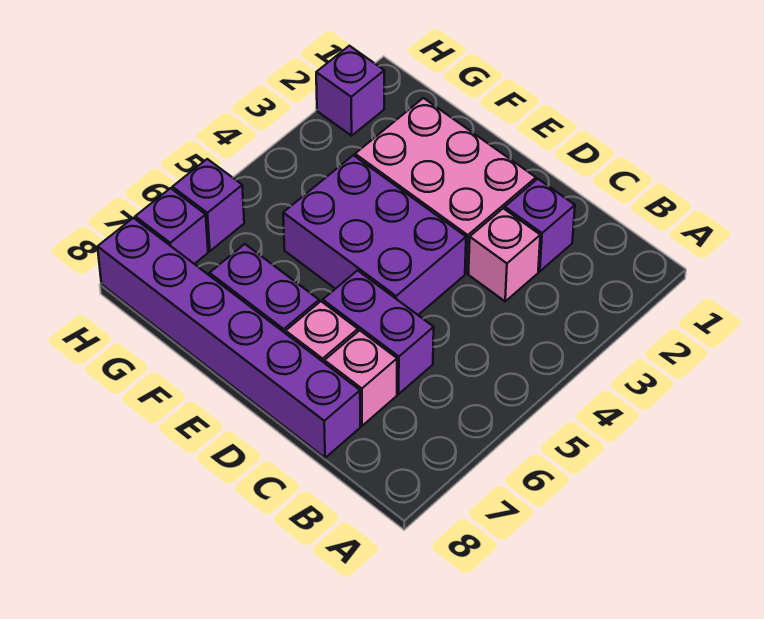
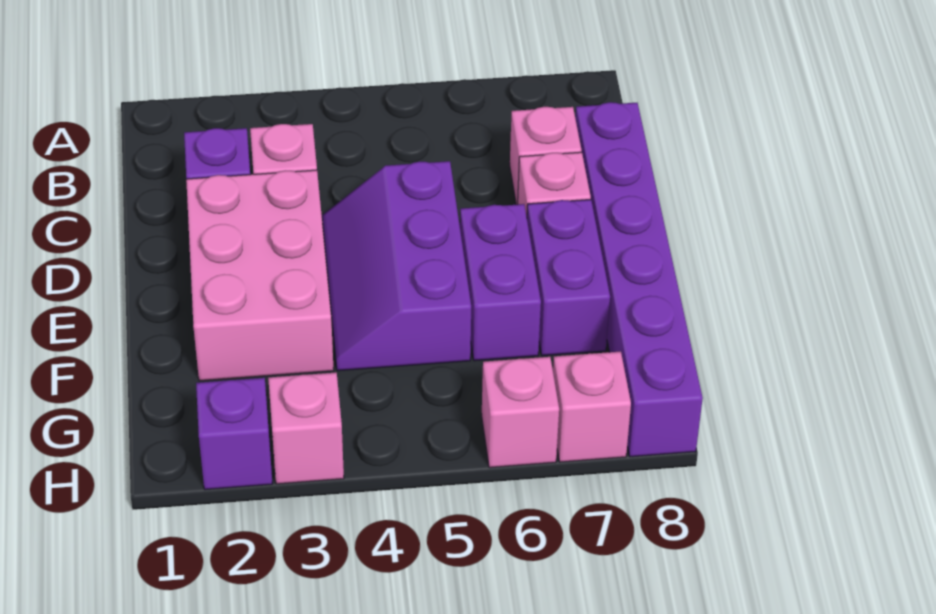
purple 1x2 brick [323,271,434,394] -> purple 1x2 brick moved to [460,204,541,361]
purple 2x3 brick [283,155,466,315] -> purple 2x3 slope [322,161,471,371]
none -> pink 1x1 brick [268,372,344,484]
purple 1x1 brick [172,159,244,251] -> pink 1x1 brick [482,357,559,468]
purple 1x1 brick [135,188,208,264] -> pink 1x1 brick [553,351,631,462]

